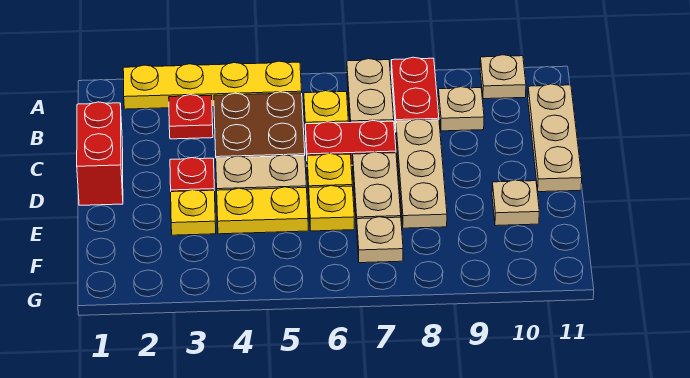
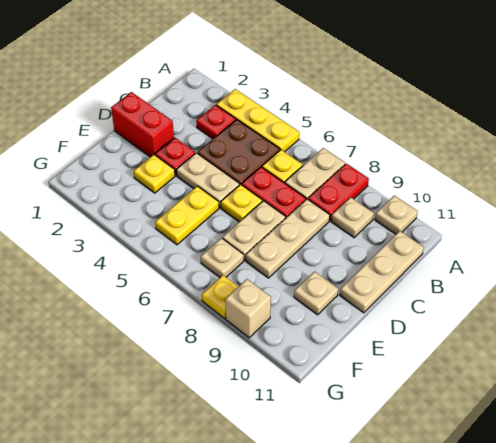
yellow 1x4 plate [123,61,302,109] -> yellow 1x3 plate [216,89,299,152]
red 1x2 brick [77,102,123,205] -> red 1x2 brick turned to [111,92,174,157]
yellow 1x2 plate [217,187,308,234] -> yellow 1x2 plate turned to [155,186,219,245]
yellow 1x1 plate [309,186,354,231] -> yellow 1x1 plate moved to [202,275,238,319]
none -> tan 1x1 brick [225,279,271,338]

